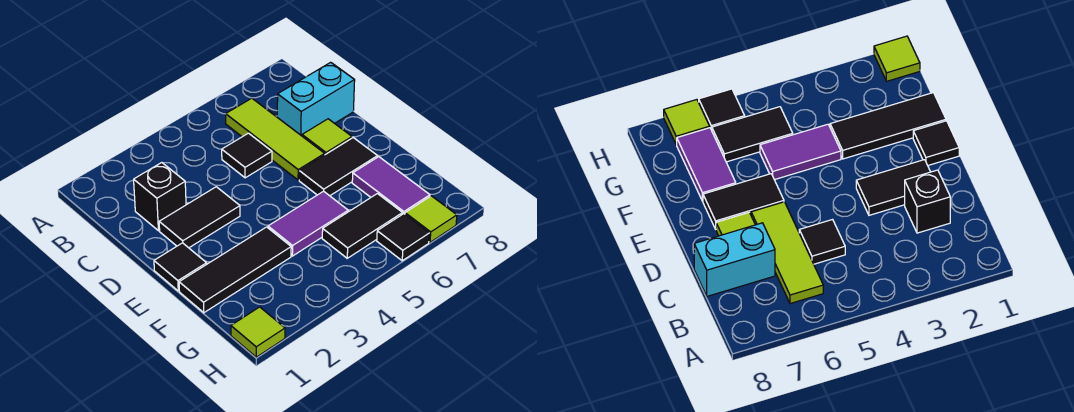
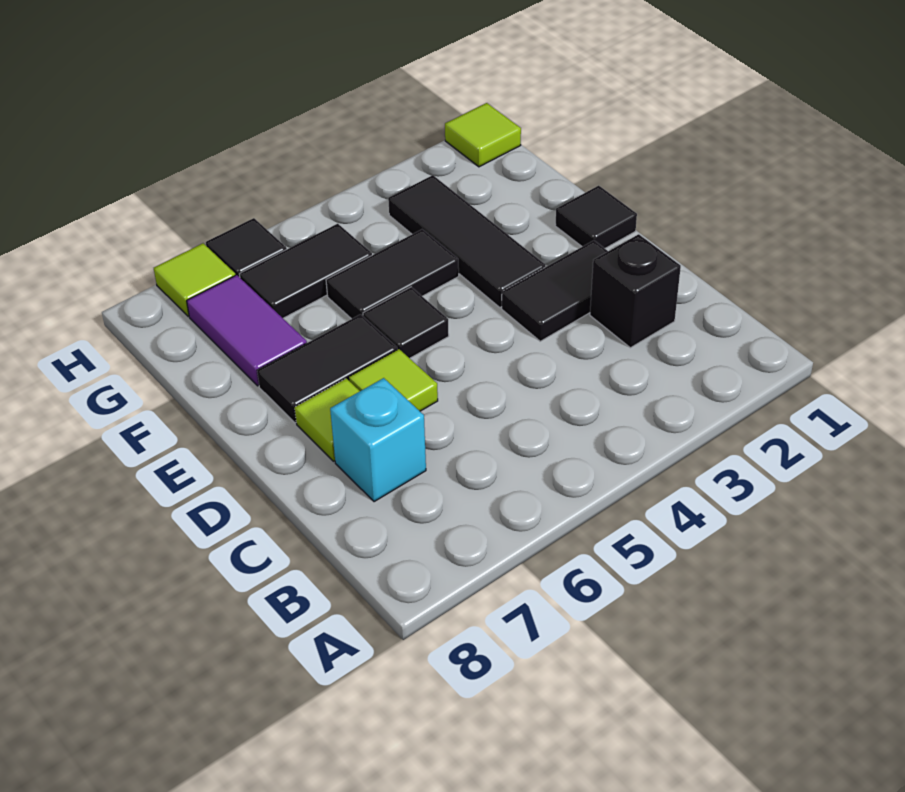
lime 1x3 tile [226,98,325,180] -> lime 1x1 tile [349,349,438,411]
black 1x1 tile [222,133,272,178] -> black 1x1 tile moved to [363,287,449,358]
cyan 1x2 brick [277,62,355,136] -> cyan 1x1 brick [330,378,426,502]
black 1x3 tile [179,227,291,313] -> black 1x3 tile turned to [388,175,545,307]
purple 1x2 tile [268,191,348,256] -> black 1x2 tile [326,229,459,319]

